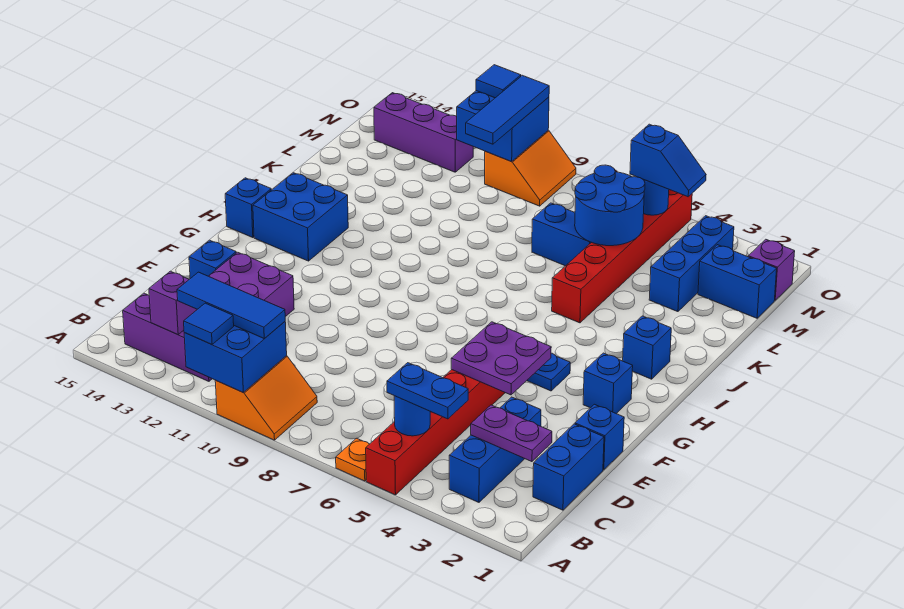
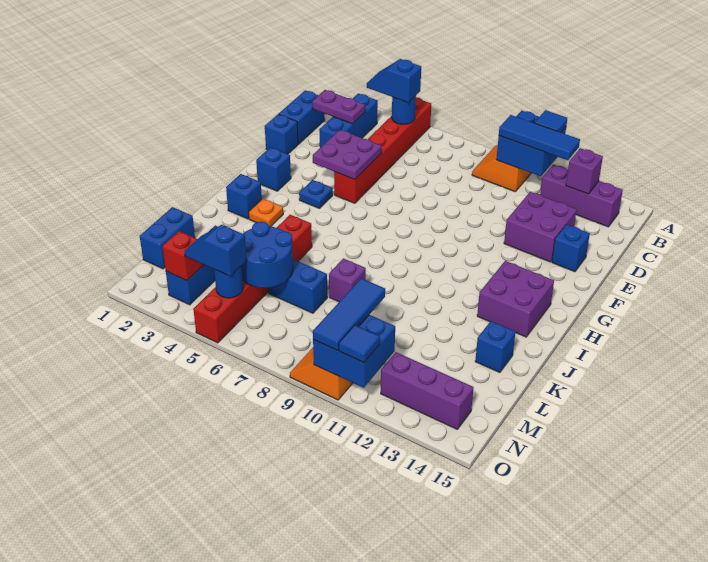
orange 1x1 plate [336,438,369,481] -> orange 1x1 plate moved to [249,199,283,227]
blue 1x2 plate [387,363,468,419] -> blue 1x2 slope [367,59,421,102]
blue 2x2 brick [253,173,348,261] -> purple 2x2 brick [477,261,554,337]
blue 1x1 brick [225,178,271,238] -> blue 1x1 brick moved to [475,321,515,372]
blue 1x2 brick [698,245,777,318] -> blue 1x2 brick turned to [140,207,195,269]
purple 1x1 brick [748,239,795,300] -> purple 1x1 brick moved to [329,258,366,302]
none -> red 1x1 brick [162,231,203,280]

